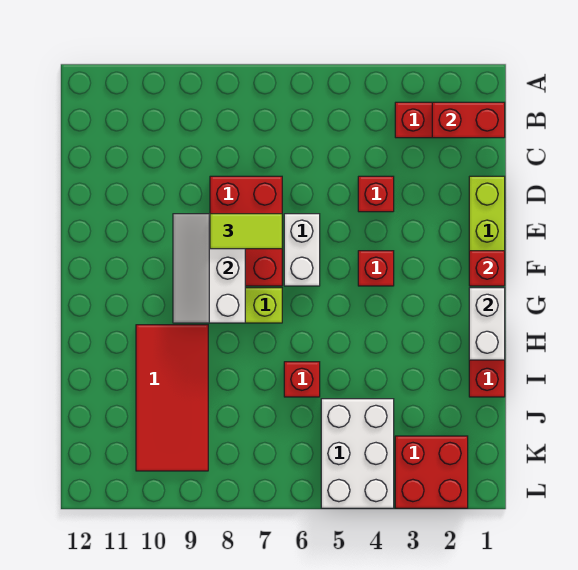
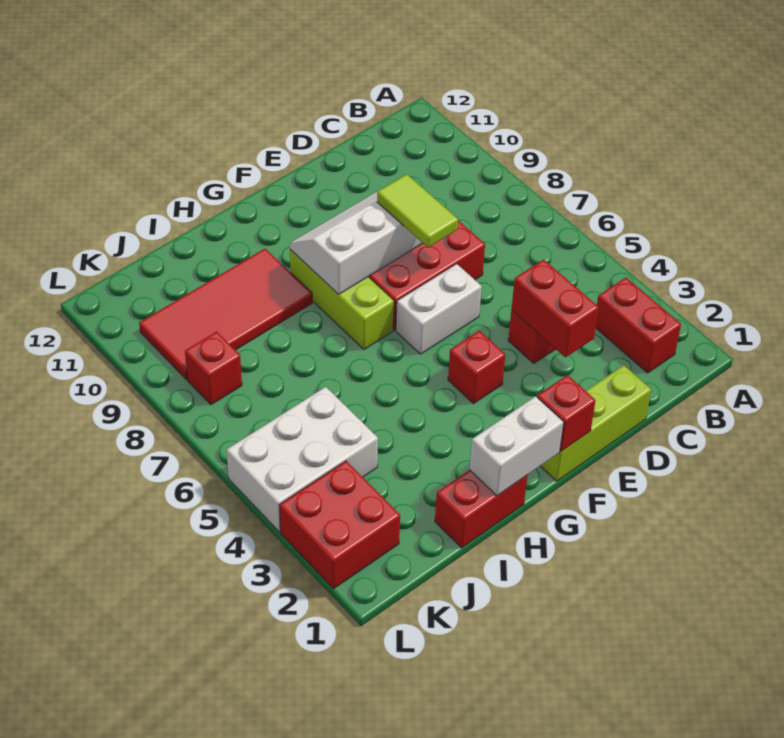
red 1x2 brick [432,102,505,138] -> red 1x2 brick moved to [511,260,599,357]
red 1x1 brick [284,362,320,397] -> red 1x1 brick moved to [185,332,242,405]

